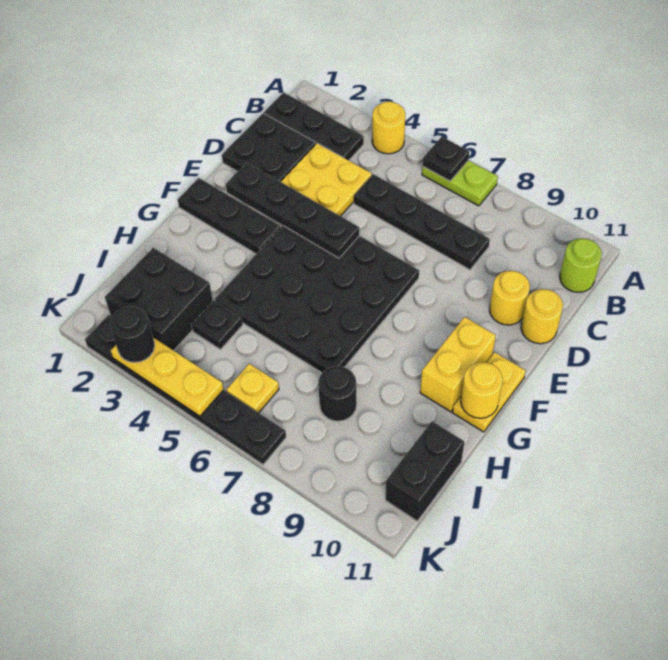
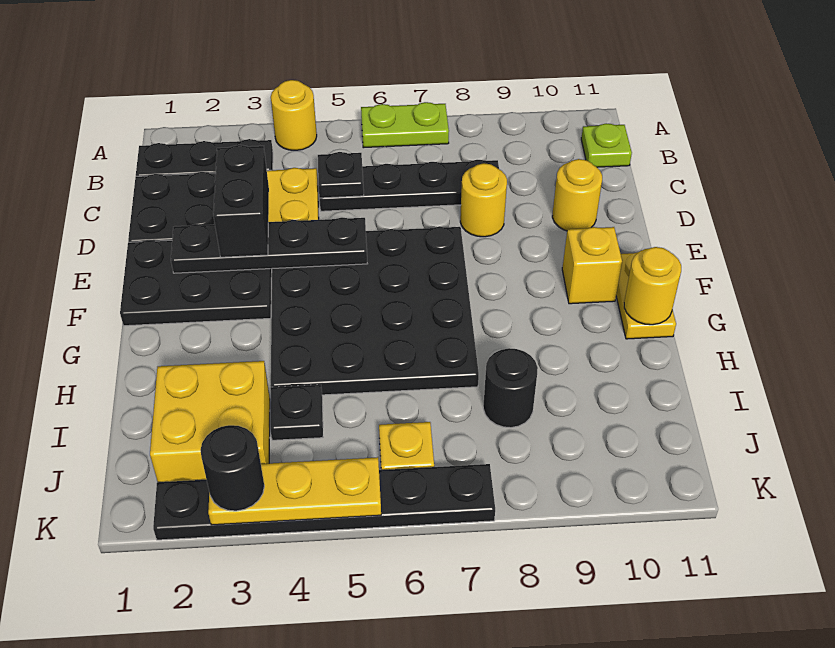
black 1x1 plate [423,137,469,181] -> black 1x1 plate moved to [318,152,364,198]
lime 1x1 round brick [560,238,602,292] -> lime 1x1 plate [581,123,632,167]
yellow 1x1 round brick [521,289,563,344] -> yellow 1x1 round brick moved to [460,163,507,237]
black 1x3 plate [178,178,280,254] -> black 2x3 plate [120,240,272,326]
yellow 1x2 brick [420,317,496,412] -> yellow 1x1 brick [562,227,622,304]
black 2x2 brick [105,248,213,351] -> yellow 2x2 brick [150,361,270,482]
black 1x2 brick [386,421,464,521] -> black 1x2 brick moved to [213,145,269,257]

